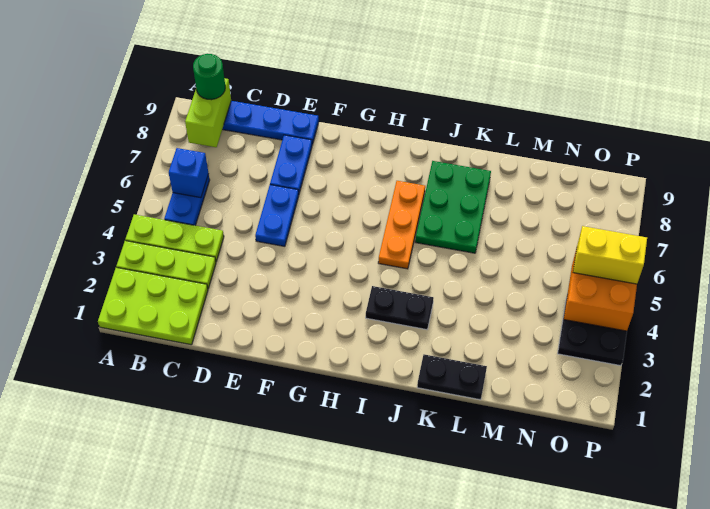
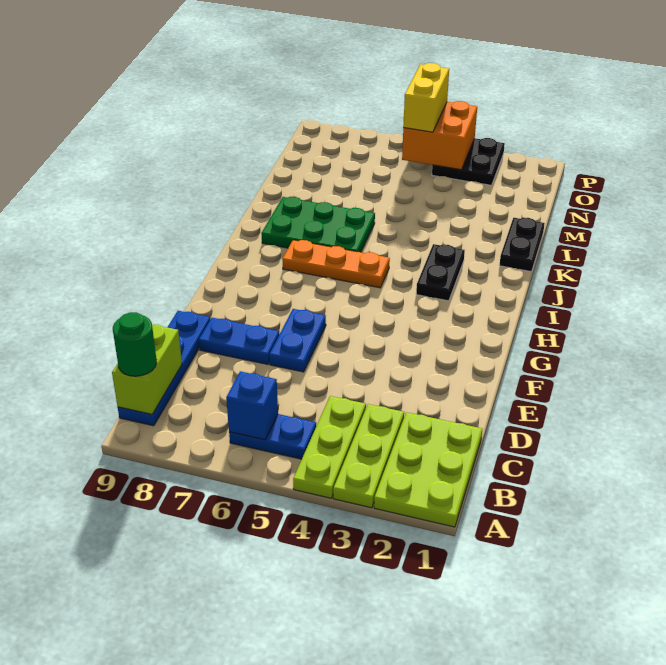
lime 1x2 brick [185,78,231,147] -> lime 1x2 brick turned to [112,324,182,414]
blue 1x2 plate [255,185,299,246] -> blue 1x2 plate turned to [269,309,326,372]

